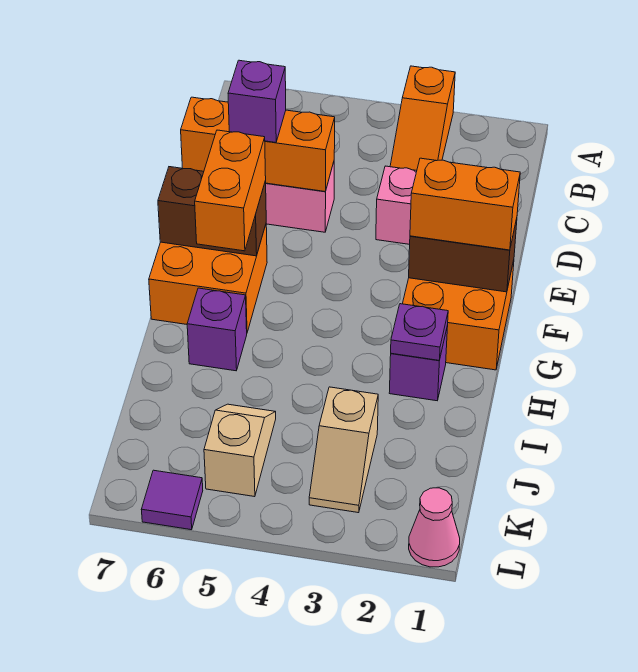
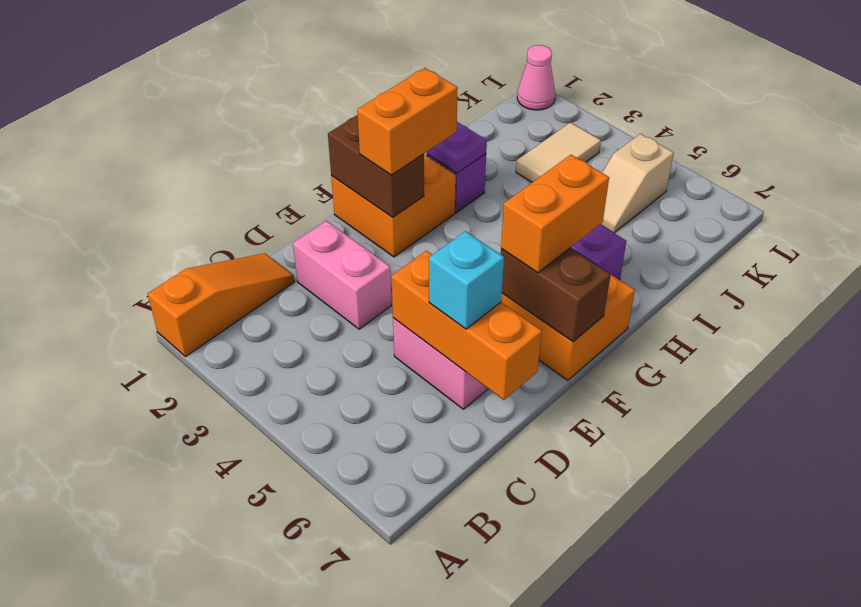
orange 1x3 slope [390,66,455,170] -> orange 1x3 slope moved to [148,253,294,356]
purple 1x1 brick [228,60,286,143] -> cyan 1x1 brick [429,231,504,329]
orange 1x2 brick [410,158,520,250] -> orange 1x2 brick turned to [357,68,458,175]
tan 1x2 slope [309,387,378,513] -> tan 1x2 tile [516,122,601,182]
purple 1x1 tile [141,470,203,530] -> none

